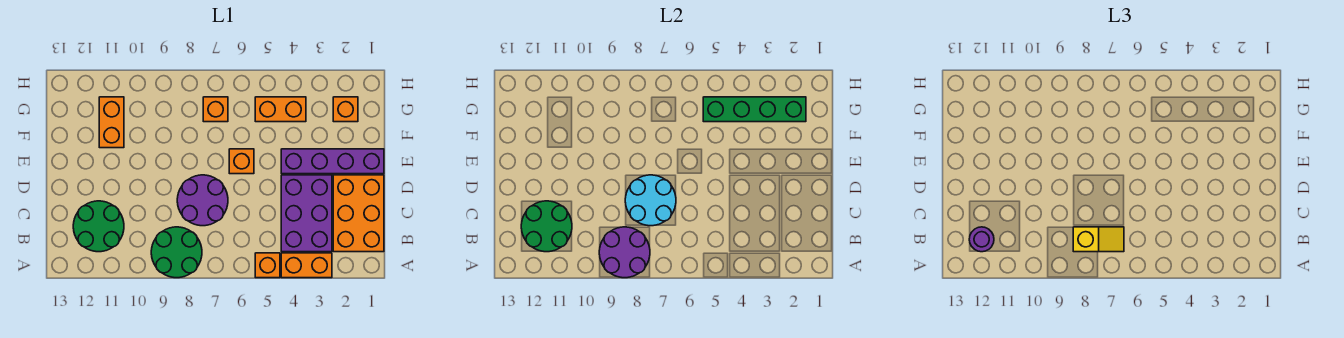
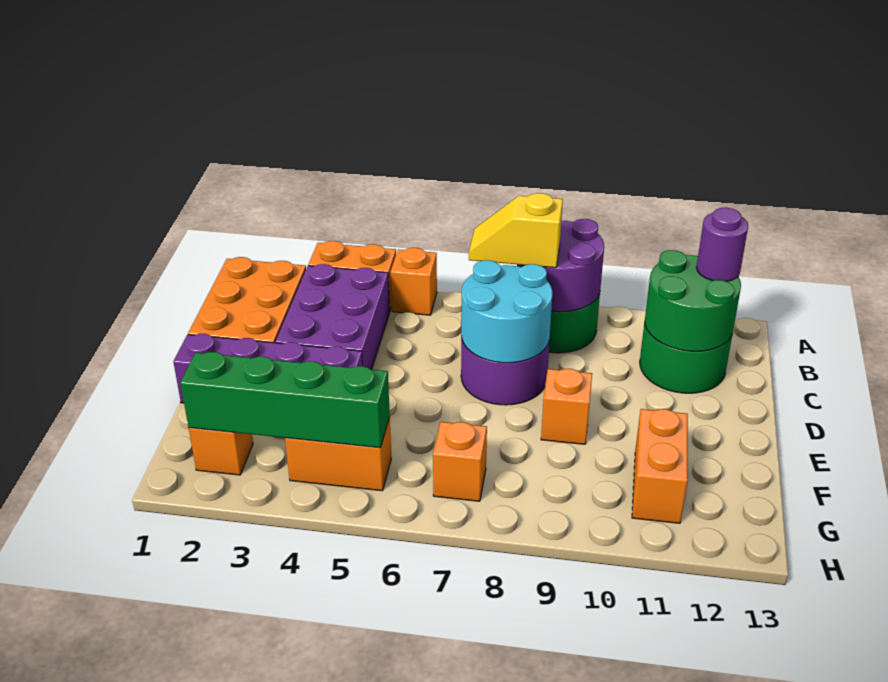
orange 1x1 brick [229,149,254,174] -> orange 1x1 brick moved to [541,369,592,444]

